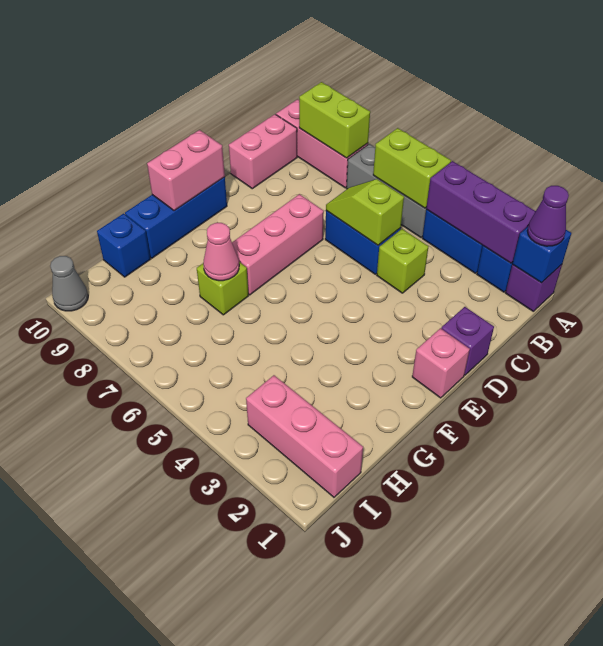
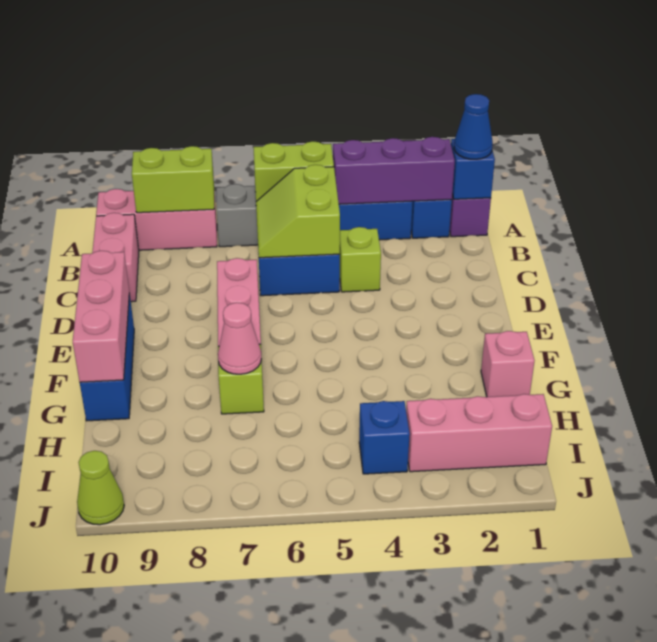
purple 1x1 cone [527,186,569,246] -> blue 1x1 cone [454,94,493,159]
lime 1x2 slope [326,179,404,245] -> lime 2x2 slope [256,165,340,258]
purple 1x1 brick [441,307,494,375] -> none
pink 1x1 brick [412,328,470,398] -> pink 1x1 brick moved to [481,331,535,397]
pink 1x2 brick [147,130,225,211] -> pink 1x3 brick [73,251,129,382]
blue 1x1 brick [97,214,150,277] -> blue 1x1 brick moved to [359,401,410,474]
grey 1x1 cone [50,256,88,311] -> lime 1x1 cone [77,451,124,525]

